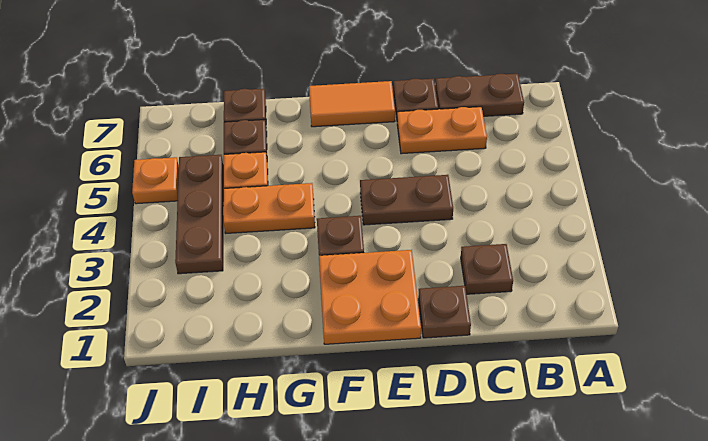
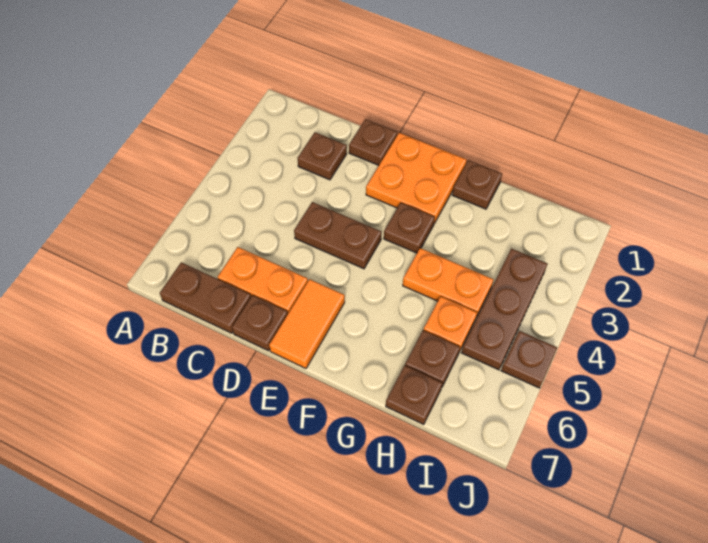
orange 1x2 tile [309,81,395,127] -> orange 1x2 tile turned to [269,279,345,368]
none -> brown 1x1 plate [452,160,502,209]
orange 1x1 plate [132,157,179,204] -> brown 1x1 plate [501,331,557,388]

